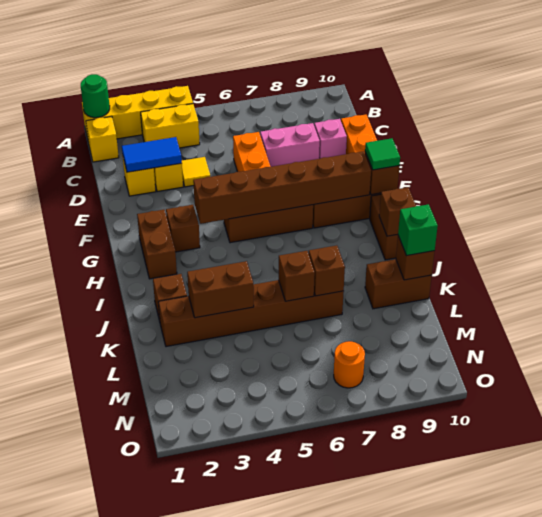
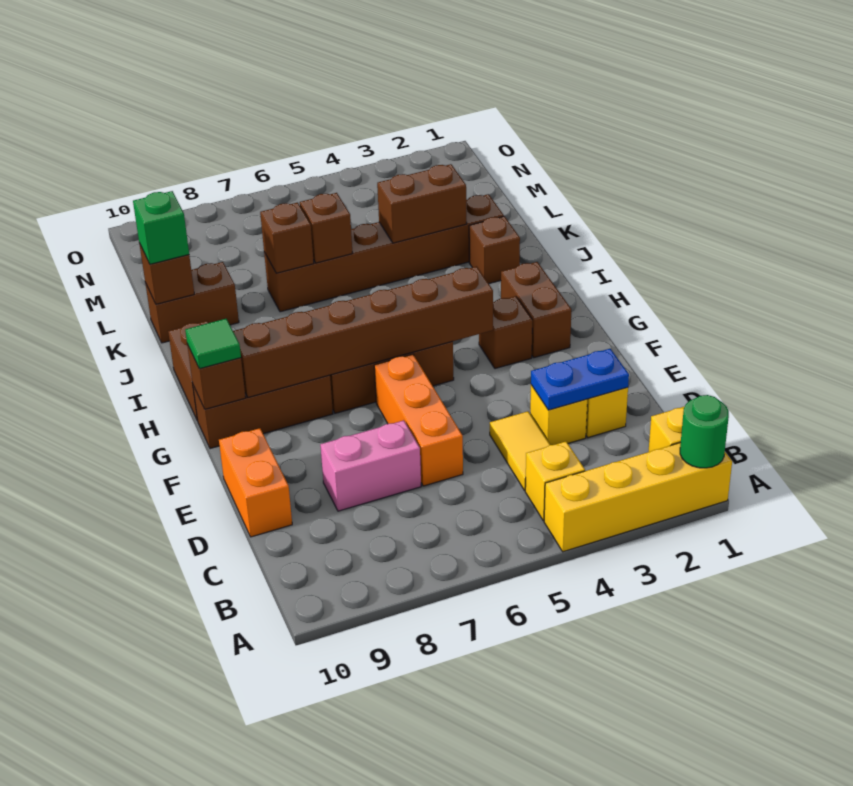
yellow 1x2 brick [141,104,200,148] -> yellow 1x1 brick [525,441,585,521]
blue 1x2 tile [122,137,182,172] -> blue 1x2 plate [531,349,629,410]
yellow 1x1 tile [182,157,210,187] -> yellow 1x2 tile [490,411,550,490]
pink 1x1 brick [314,119,347,159] -> none
brown 1x1 brick [379,187,416,236] -> none
orange 1x1 round brick [334,341,365,388] -> none

